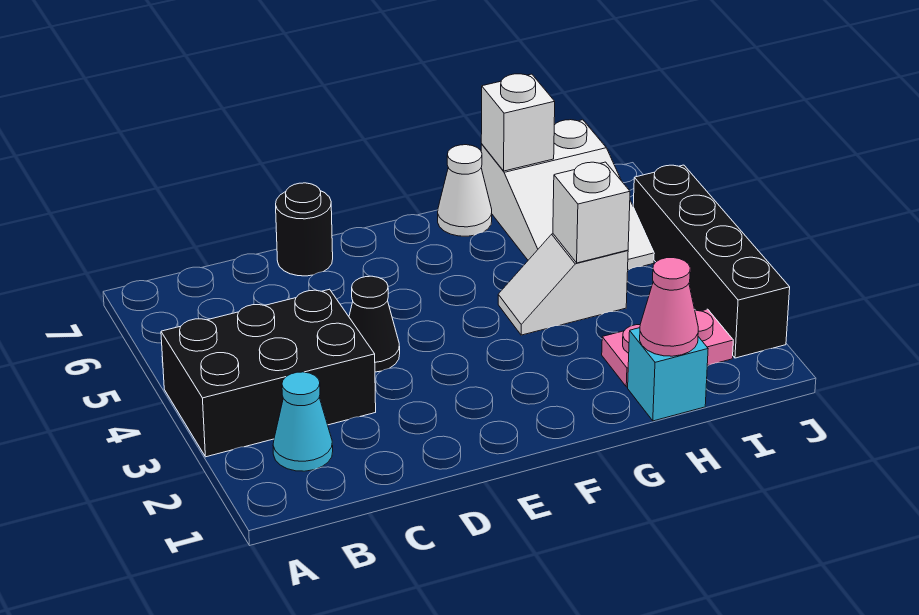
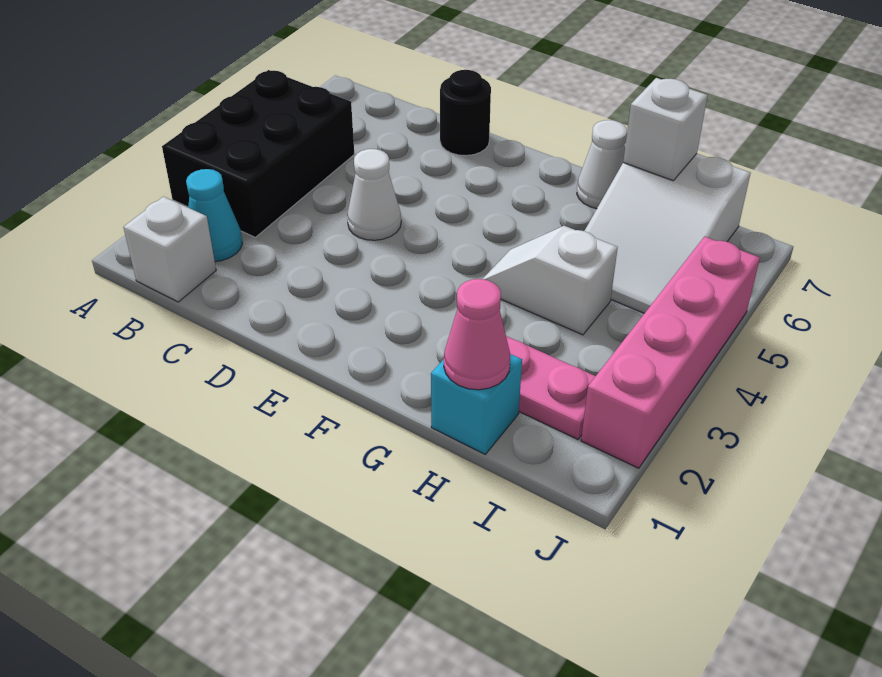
black 2x3 brick [161,289,376,457] -> black 2x3 brick turned to [162,70,354,237]
black 1x1 cone [349,276,400,372] -> white 1x1 cone [347,149,401,240]
white 1x1 brick [553,162,630,263] -> white 1x1 brick moved to [123,197,216,302]
black 1x4 brick [633,165,790,358] -> pink 1x4 brick [581,236,760,468]

